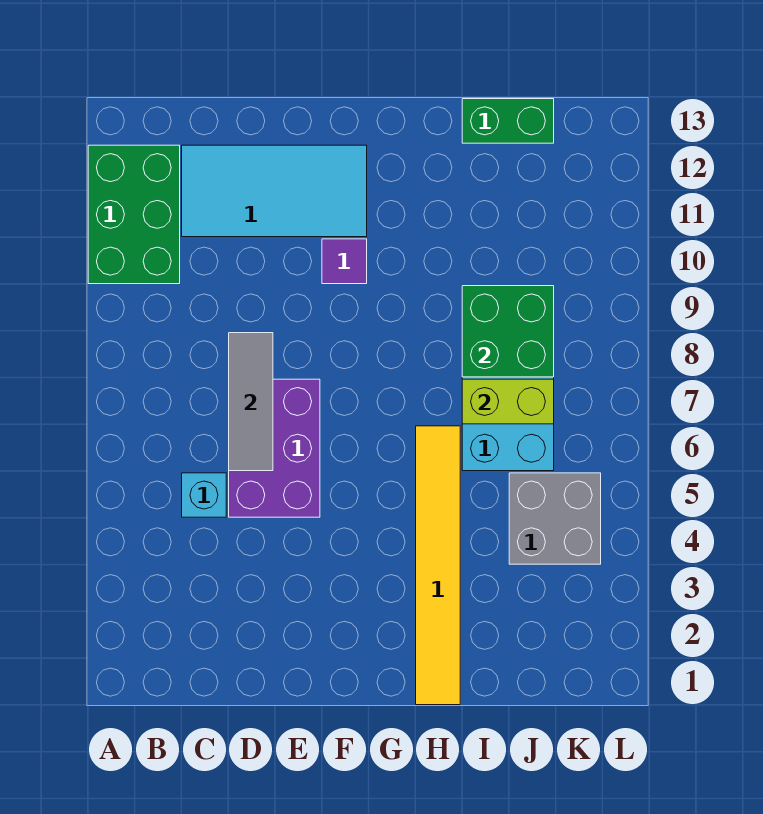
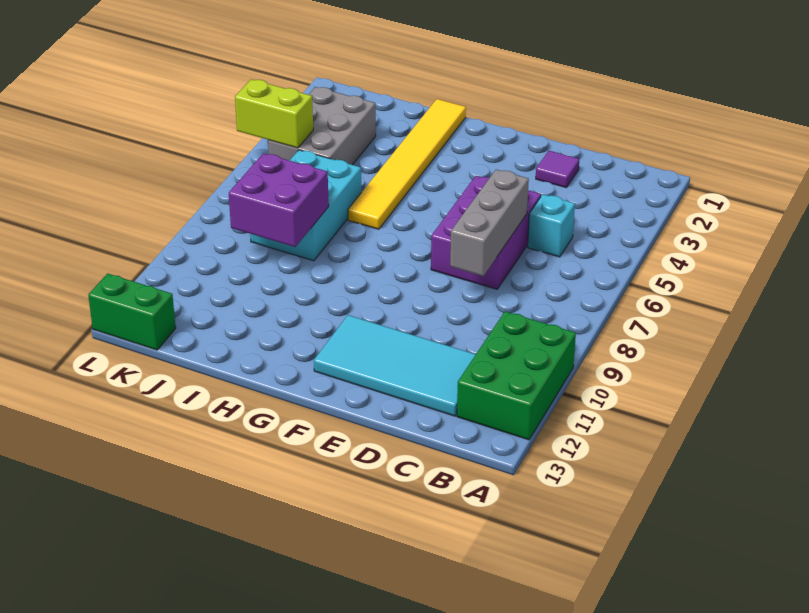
grey 1x3 tile [229,333,273,471] -> grey 1x3 brick [450,170,529,276]
purple 1x1 tile [322,239,367,284] -> purple 1x1 tile moved to [536,151,579,188]
lime 1x2 brick [462,379,554,424] -> lime 1x2 brick moved to [235,79,313,148]
green 2x2 brick [462,286,554,377] -> purple 2x2 brick [229,153,329,247]
green 1x2 brick [462,99,554,143] -> green 1x2 brick moved to [88,273,176,350]
grey 2x2 brick [509,473,601,564] -> grey 2x3 brick [268,87,376,165]

